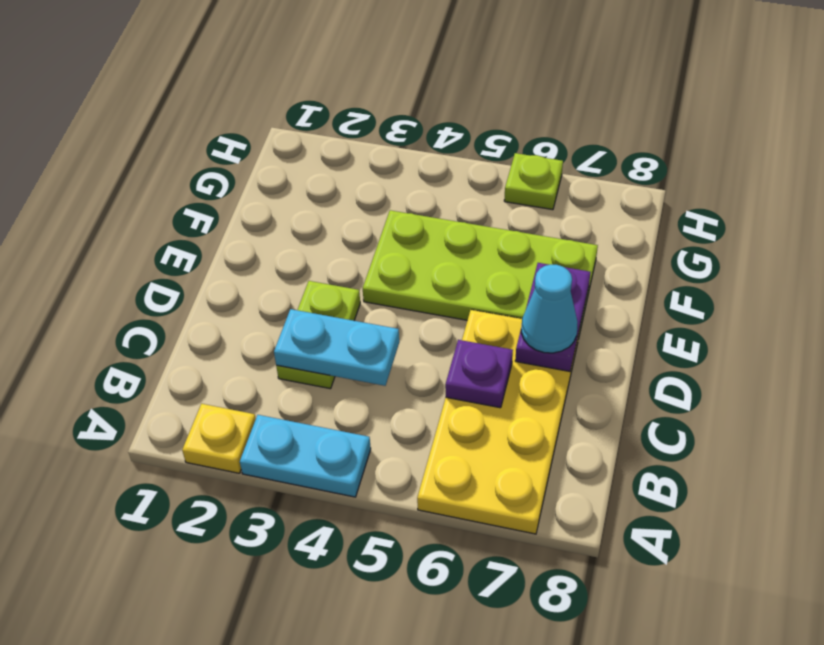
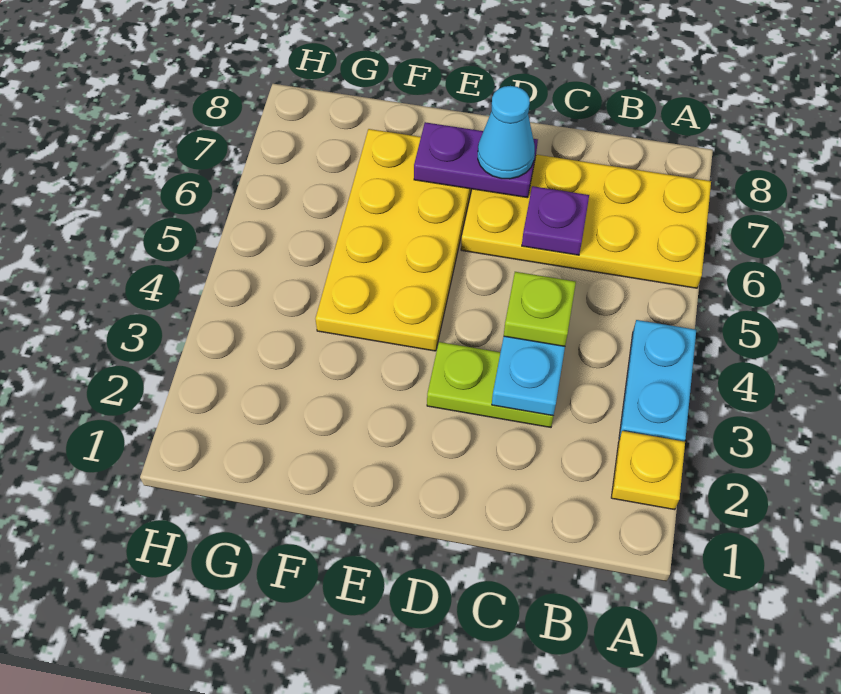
lime 2x4 plate [363,210,598,339] -> yellow 2x4 plate [315,129,471,351]
lime 1x1 plate [504,153,563,210] -> lime 1x1 plate moved to [504,272,576,346]

